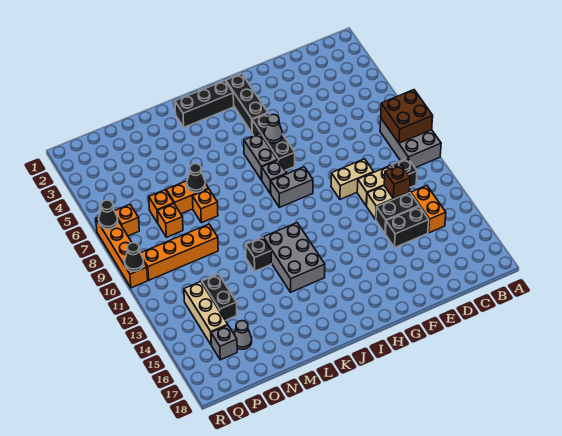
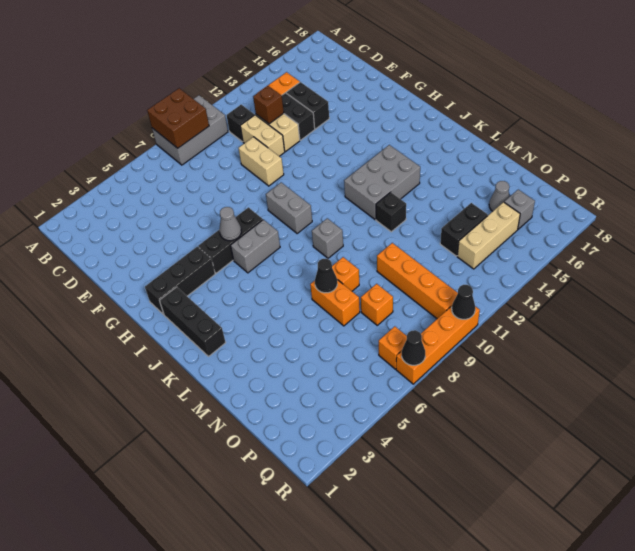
grey 1x1 brick [262,160,287,194] -> grey 1x1 brick moved to [312,218,343,258]
orange 1x1 brick [149,190,174,223] -> none

